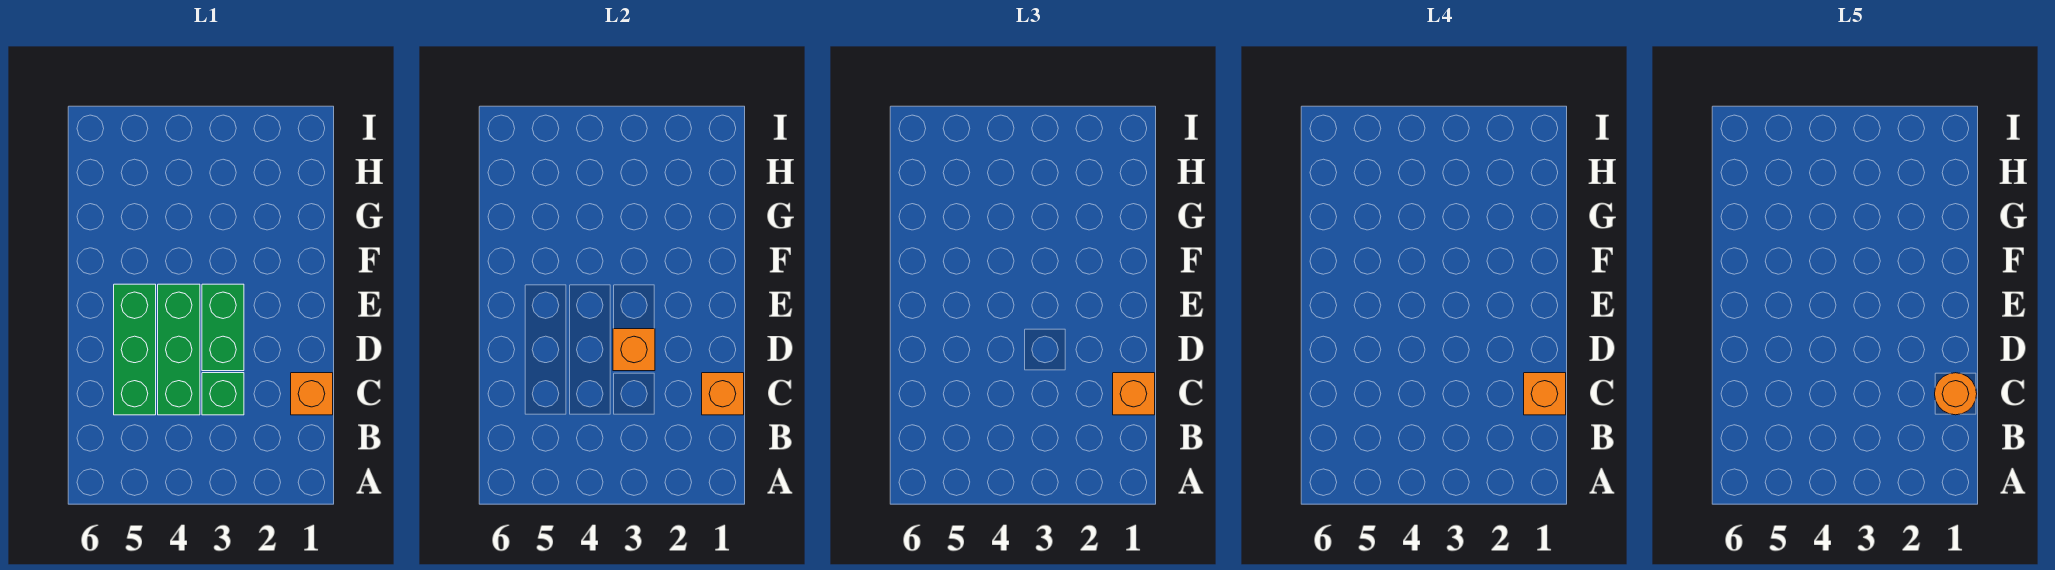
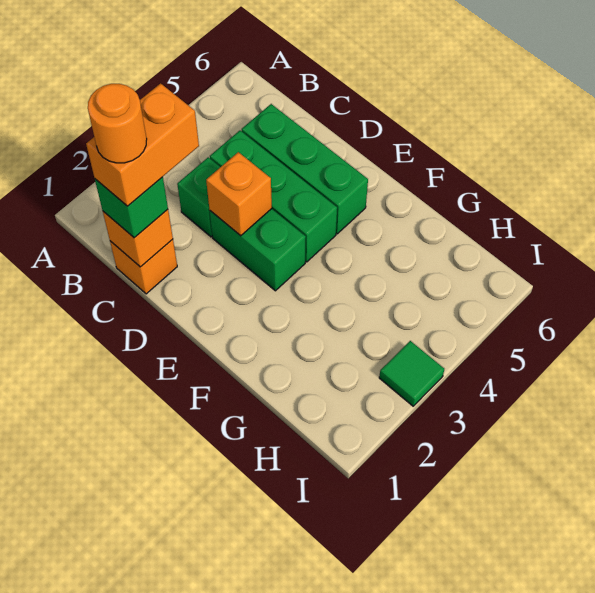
orange 1x1 brick [1113,373,1155,415] -> green 1x1 brick [95,177,168,238]
orange 1x1 brick [1524,373,1566,415] -> orange 1x2 brick [86,83,199,206]
none -> green 1x1 tile [379,341,444,406]

